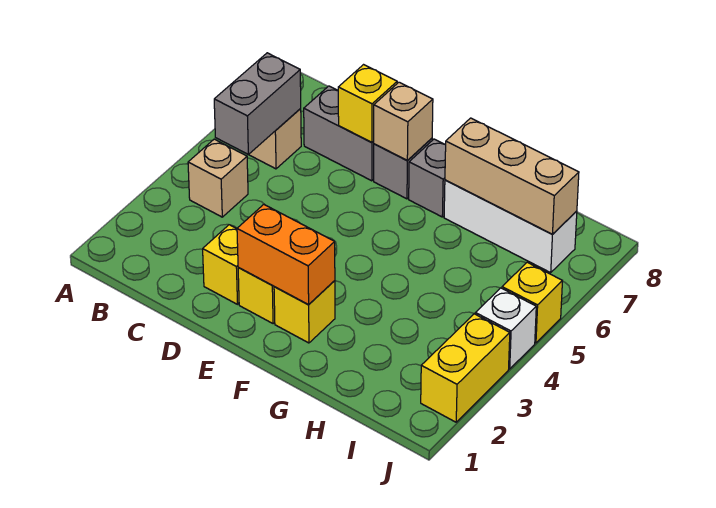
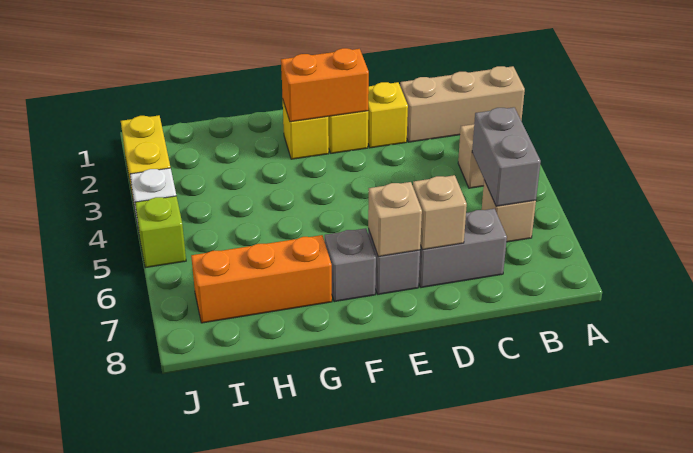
yellow 1x1 brick [338,65,397,143] -> tan 1x1 brick [413,175,467,250]
white 1x3 brick [444,180,577,273] -> orange 1x3 brick [191,235,332,323]
tan 1x3 brick [445,118,579,234] -> tan 1x3 brick moved to [400,66,525,142]
yellow 1x1 brick [502,262,562,343] -> lime 1x1 brick [135,196,186,268]

